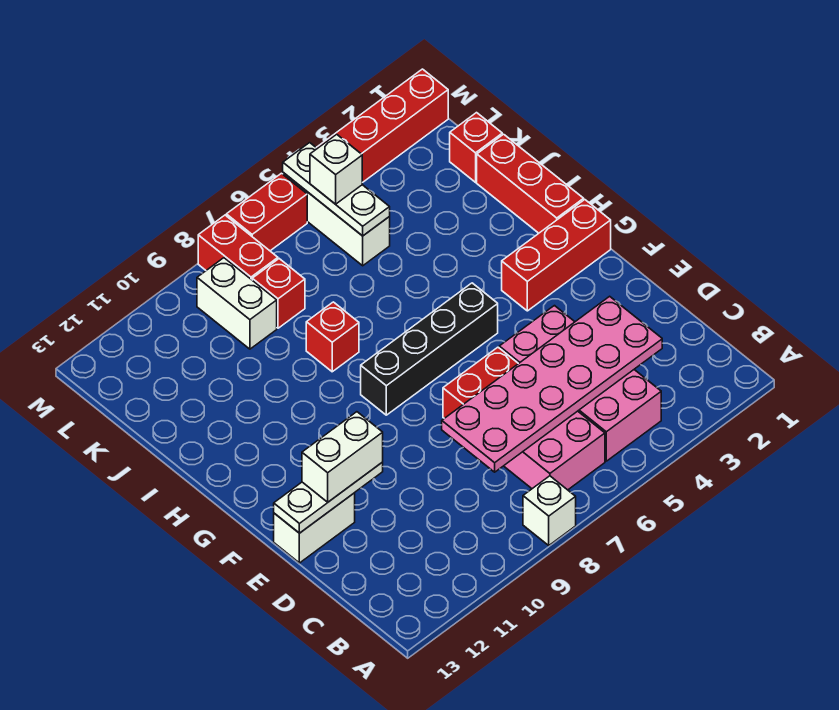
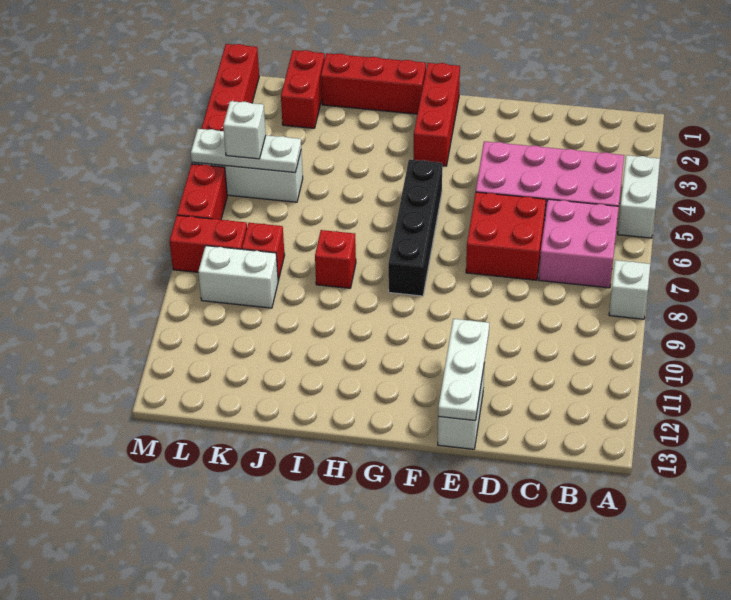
pink 2x6 plate [442,296,662,472] -> none
white 1x2 brick [302,412,383,502] -> white 1x2 brick moved to [618,155,660,238]
red 1x1 brick [450,113,502,182] -> red 1x2 brick [281,50,325,128]

